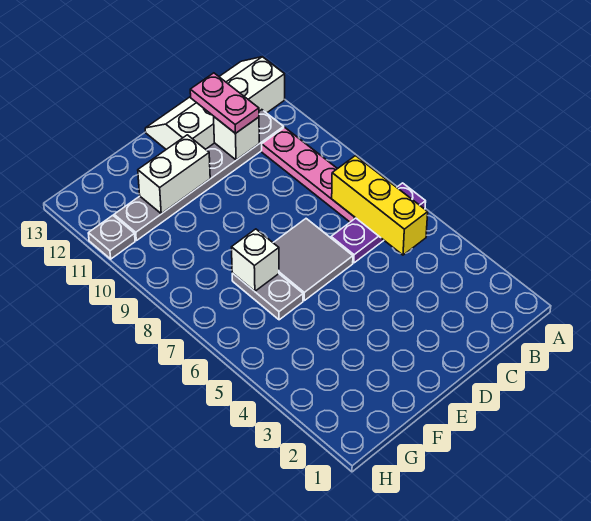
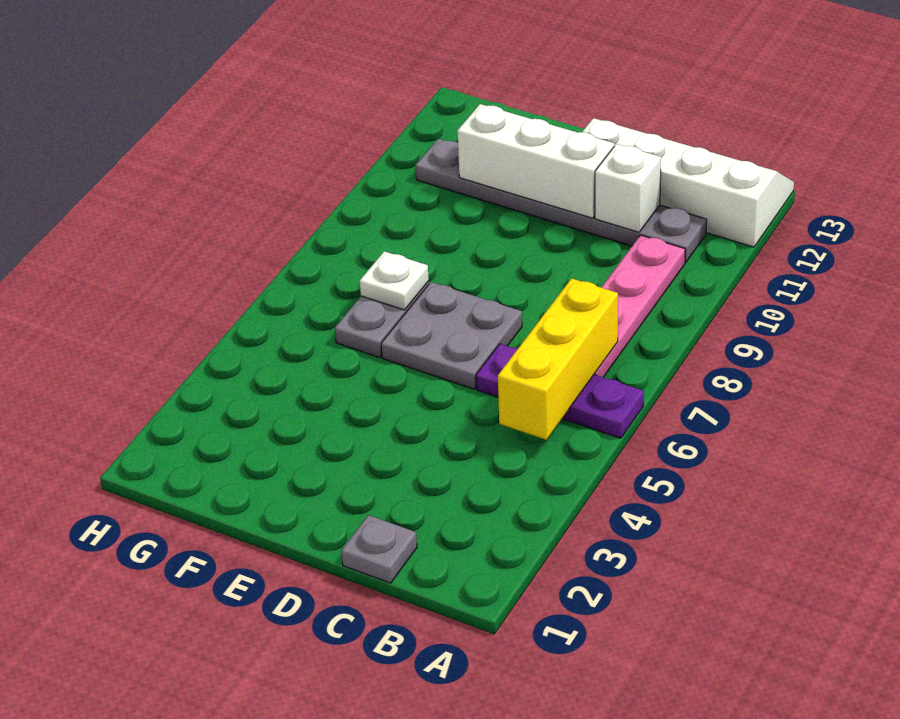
pink 1x2 plate [190,73,259,133] -> none
grey 2x2 tile [273,219,353,301] -> grey 2x2 plate [381,282,522,389]
white 1x2 brick [138,135,210,214] -> white 1x3 brick [457,104,614,218]
white 1x1 brick [232,229,279,291] -> white 1x1 plate [360,251,429,310]
grey 1x1 plate [88,215,135,259] -> grey 1x1 plate moved to [341,515,417,583]

